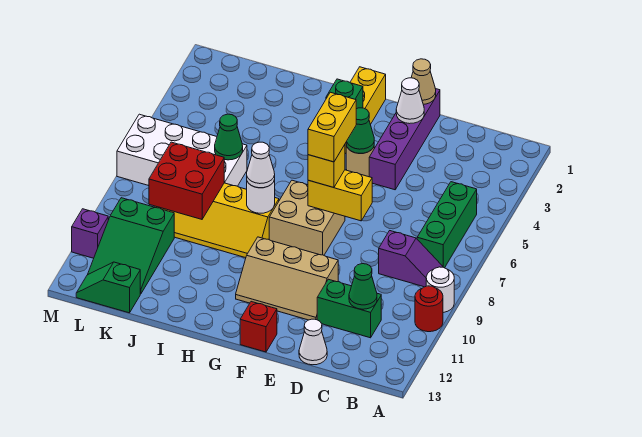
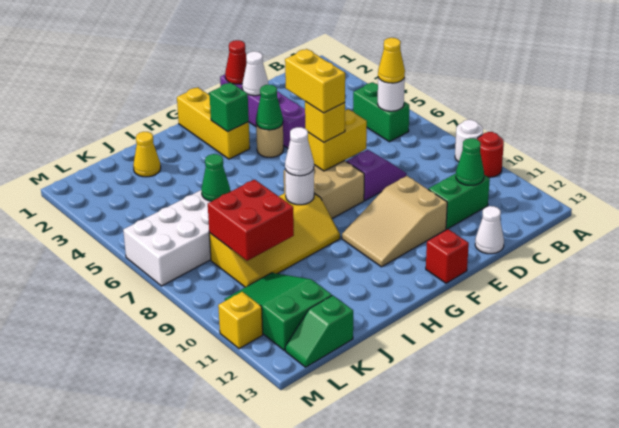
green 1x3 brick [417,182,477,268] -> green 1x2 brick [353,82,409,142]
none -> white 1x1 round brick [378,78,405,111]
none -> yellow 1x1 cone [378,38,405,83]
purple 1x2 slope [379,231,443,287] -> purple 1x2 slope moved to [347,150,407,201]
tan 1x1 cone [411,59,436,104] -> red 1x1 cone [225,40,247,84]
tan 2x3 slope [236,237,338,320] -> tan 2x3 slope turned to [342,176,447,267]
none -> yellow 1x1 cone [133,132,161,177]
green 2x3 slope [88,198,174,294] -> green 2x3 slope turned to [225,273,332,351]
purple 1x1 brick [72,209,108,258] -> yellow 1x1 brick [218,292,263,349]

